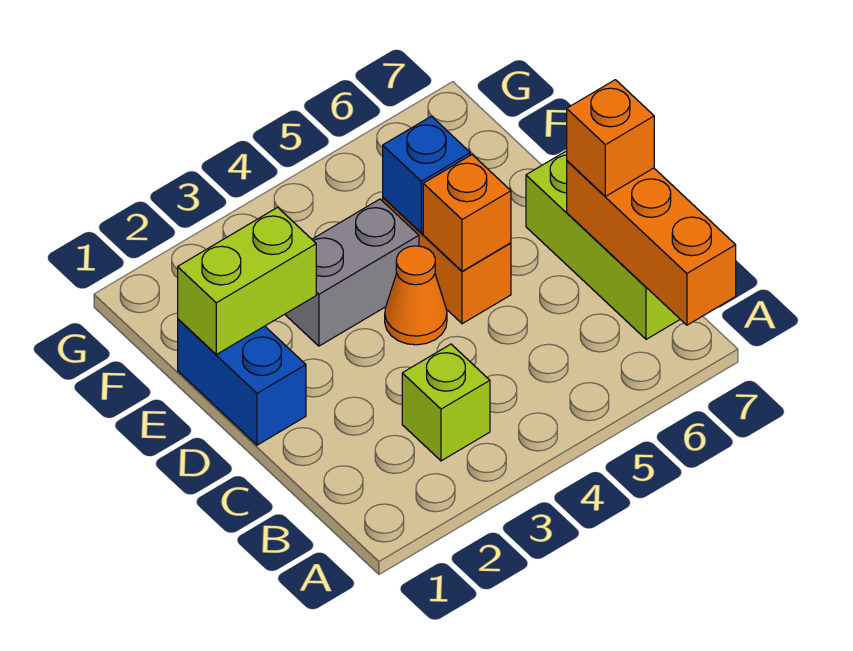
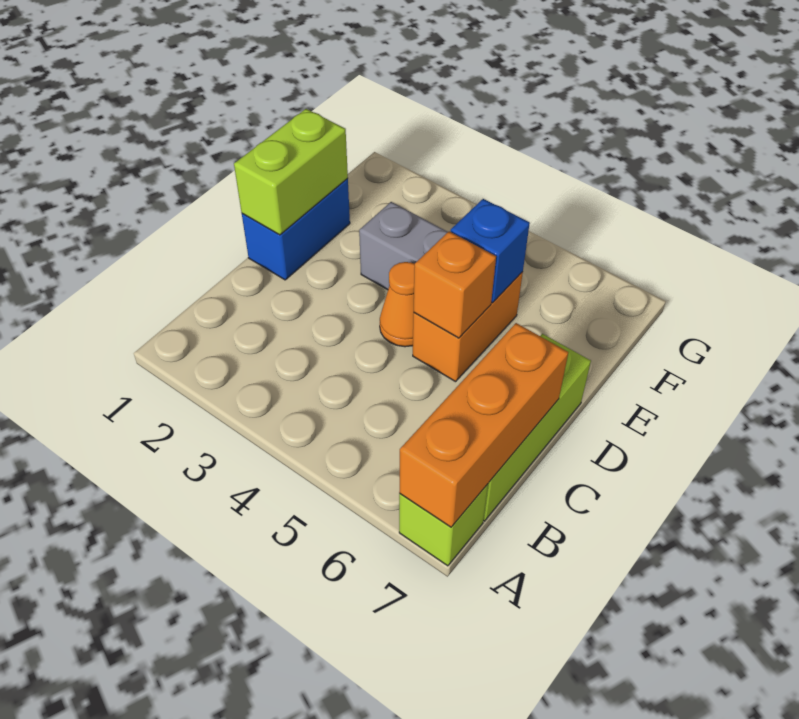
lime 1x1 brick [402,344,490,461] -> lime 1x1 brick moved to [399,484,488,566]
orange 1x1 brick [567,80,654,196] -> none
lime 1x2 brick [178,207,316,354] -> lime 1x2 brick turned to [234,109,348,235]

